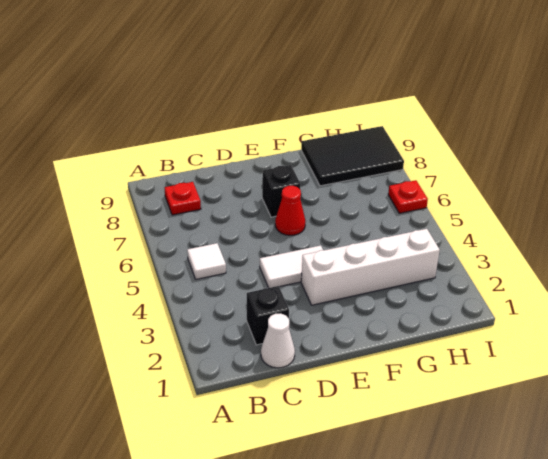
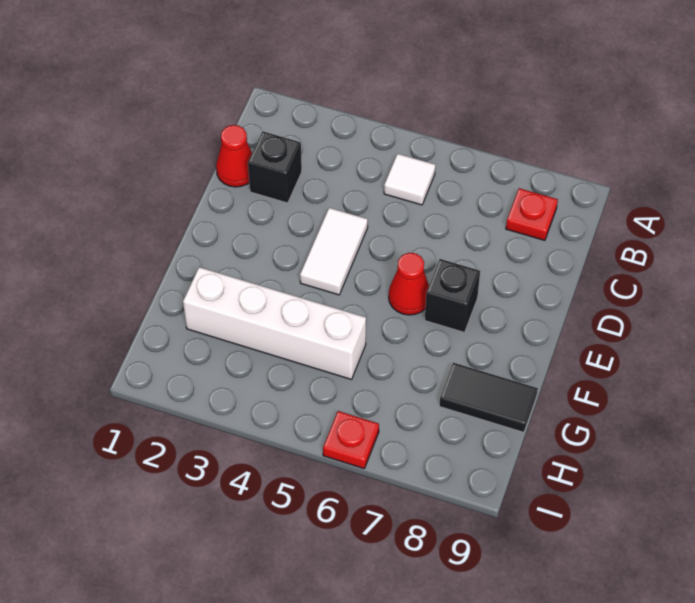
white 1x1 cone [261,314,295,368] -> red 1x1 cone [216,125,252,187]
white 1x4 brick [301,229,440,305] -> white 1x4 brick turned to [183,267,366,379]
black 2x3 tile [301,126,404,186] -> black 1x2 tile [439,363,538,432]

